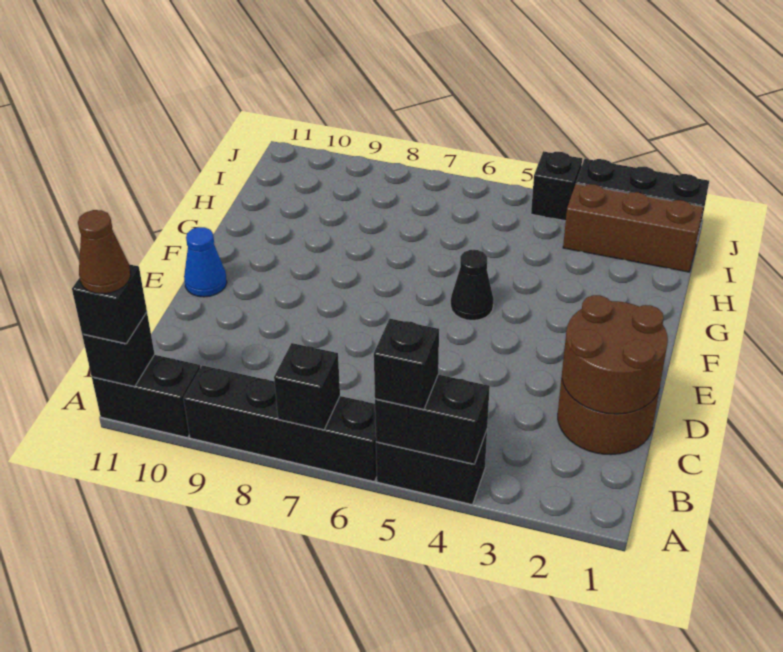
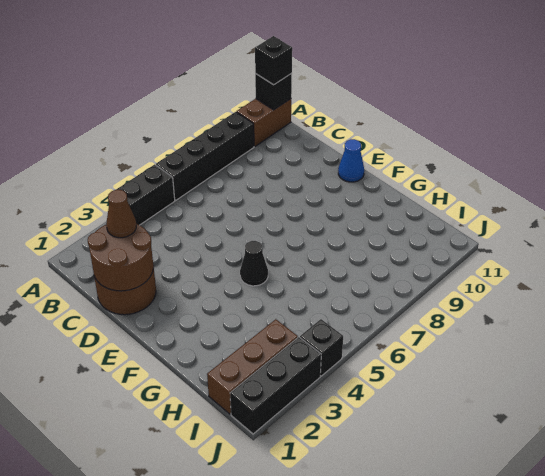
black 1x2 brick [375,375,490,464] -> none
black 1x1 brick [374,319,439,409] -> none
black 1x1 brick [274,343,340,430] -> none
black 1x2 brick [92,355,200,438] -> brown 1x2 brick [237,99,291,146]
brown 1x1 cone [78,210,131,294] -> brown 1x1 cone moved to [106,190,136,238]

